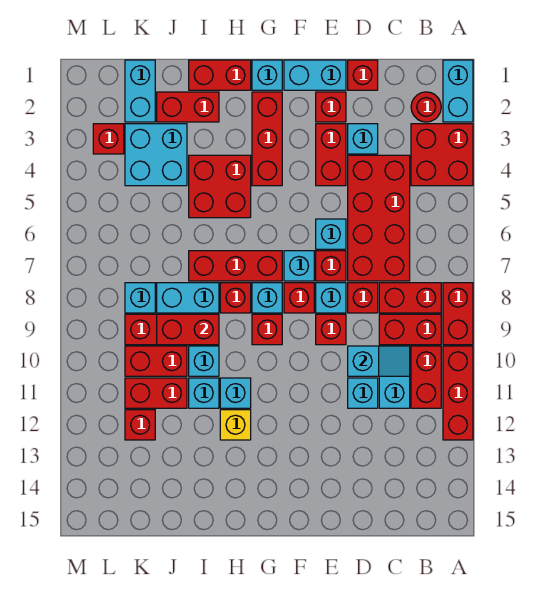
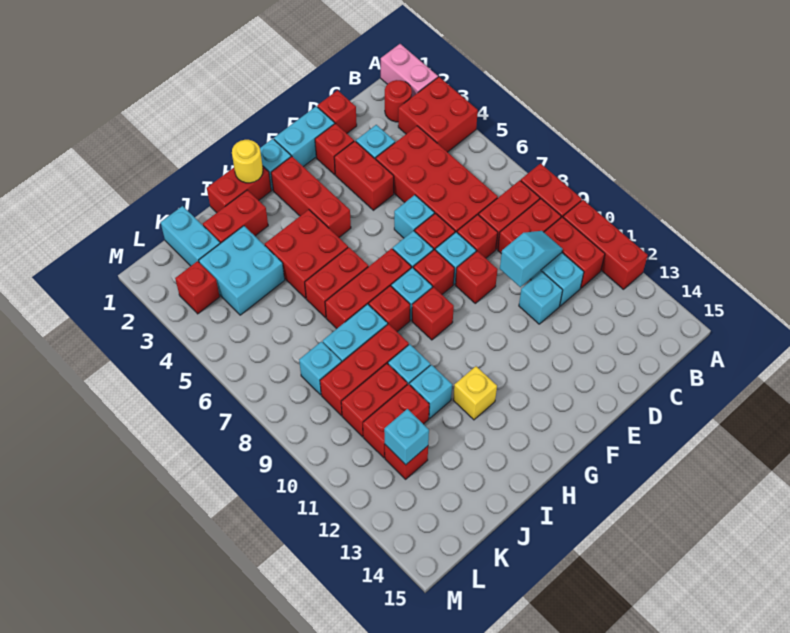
cyan 1x2 brick [443,60,473,122] -> pink 1x2 brick [381,44,438,97]
none -> yellow 1x1 round brick [232,140,263,183]
cyan 1x1 brick [220,378,251,408] -> cyan 1x1 brick moved to [384,409,429,465]
red 1x2 brick [157,314,219,345] -> red 1x2 brick moved to [305,247,368,318]

